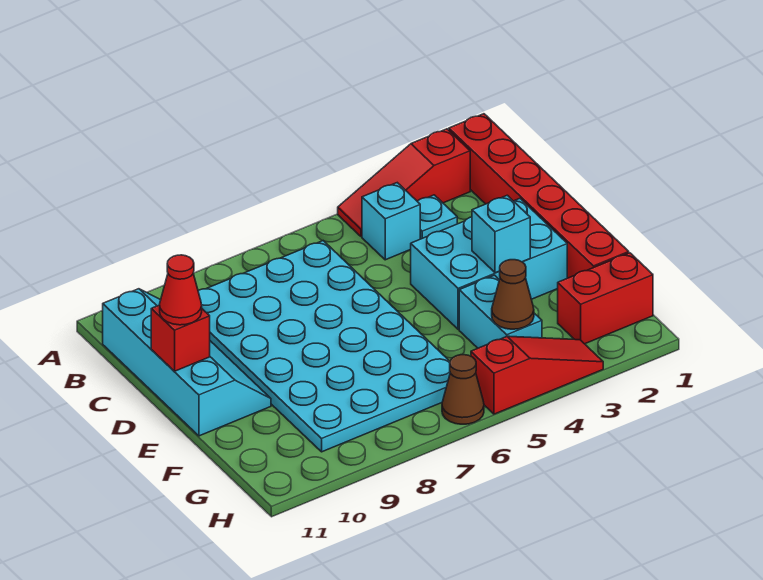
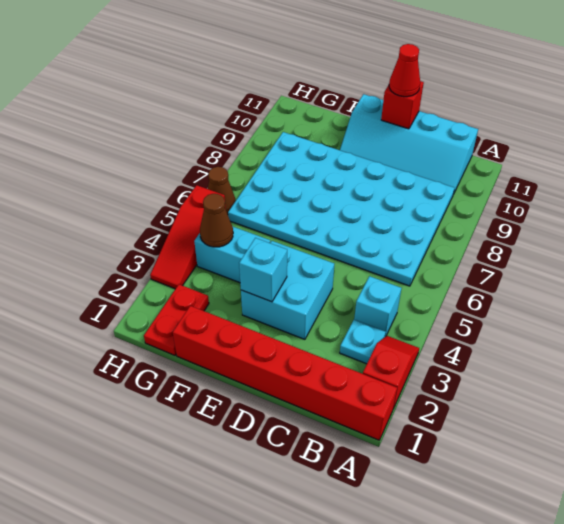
red 1x3 slope [338,129,470,237] -> red 1x2 slope [363,336,419,409]
cyan 2x3 brick [411,199,567,329] -> cyan 2x2 brick [241,241,334,339]
red 1x2 brick [558,253,653,344] -> red 1x2 plate [144,284,209,355]

